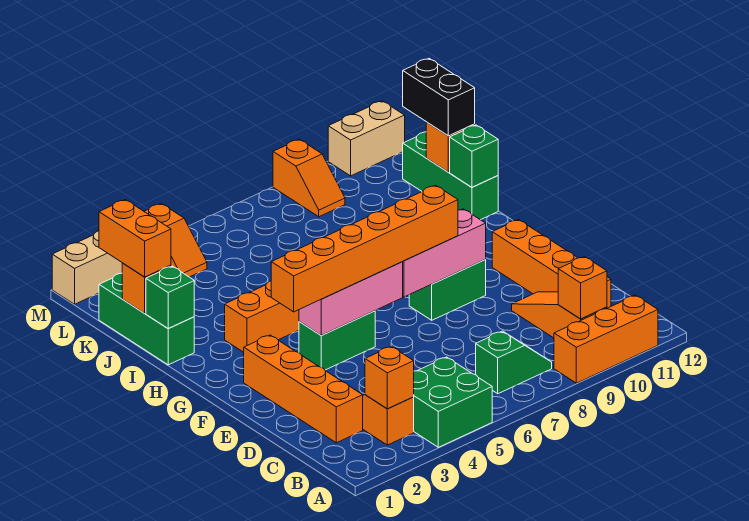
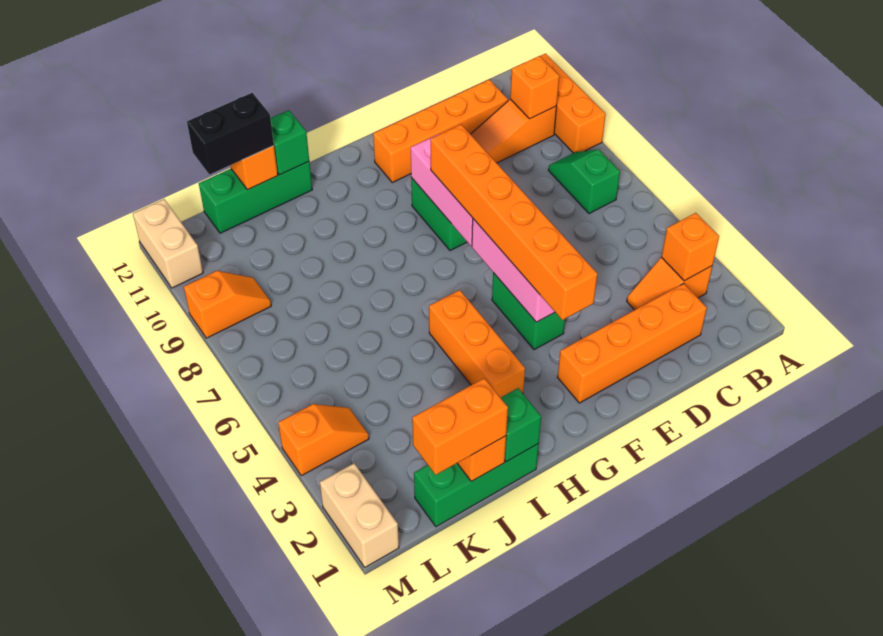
green 2x2 brick [414,357,492,447] -> none

